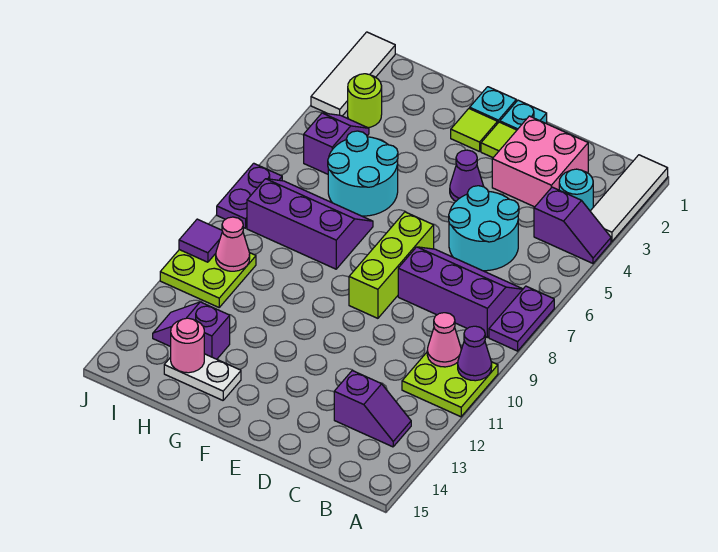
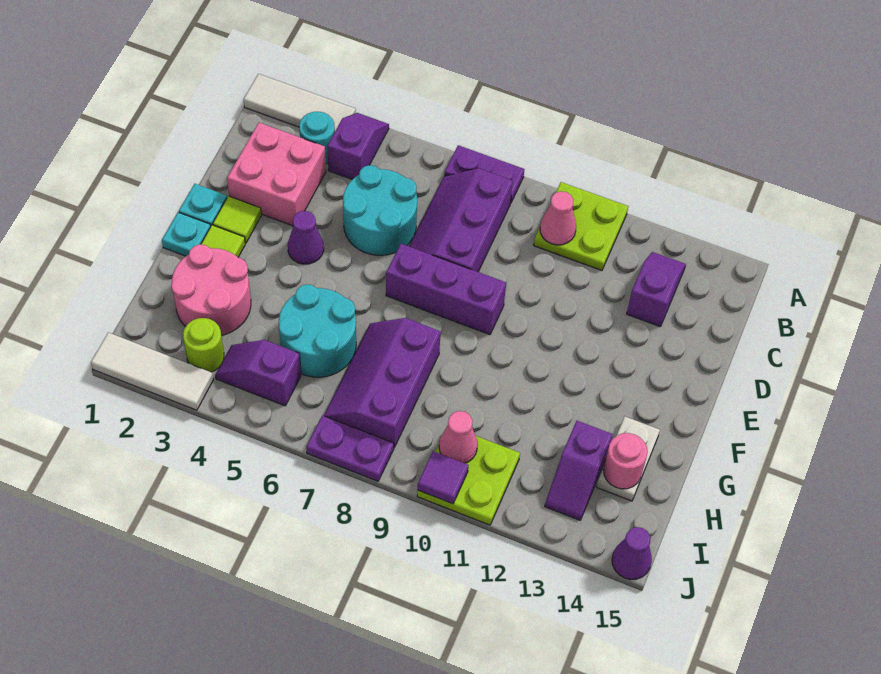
purple 1x1 cone [458,326,492,381] -> purple 1x1 cone moved to [612,527,652,579]
lime 1x3 brick [349,212,434,318] -> purple 1x3 brick [386,244,506,335]
none -> pink 2x2 round brick [171,244,251,335]

